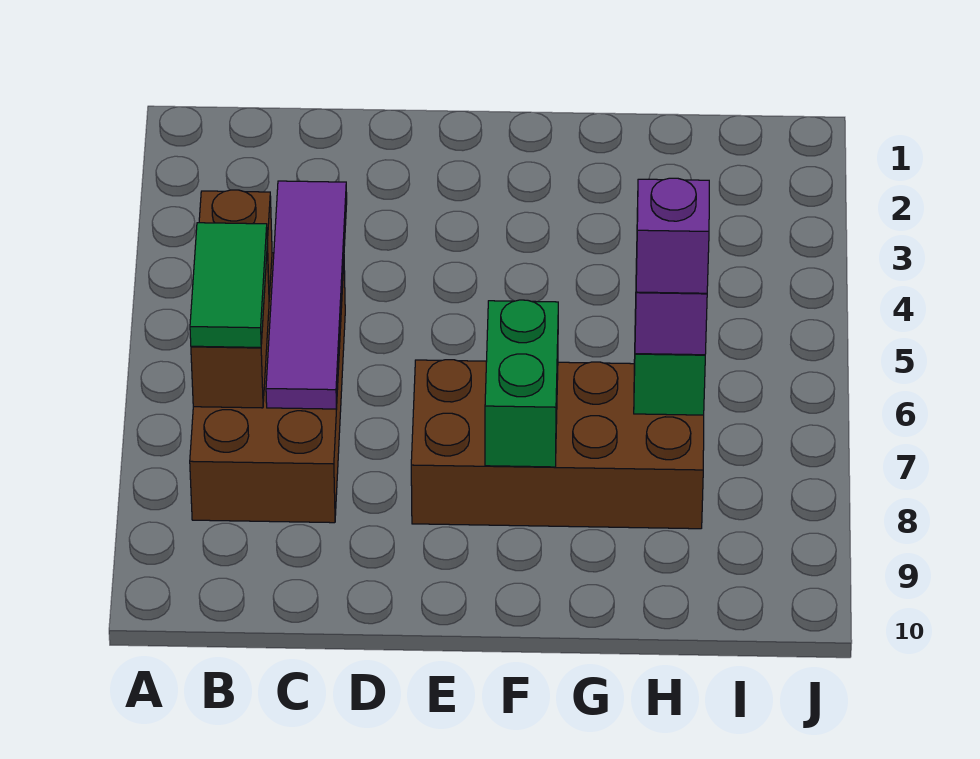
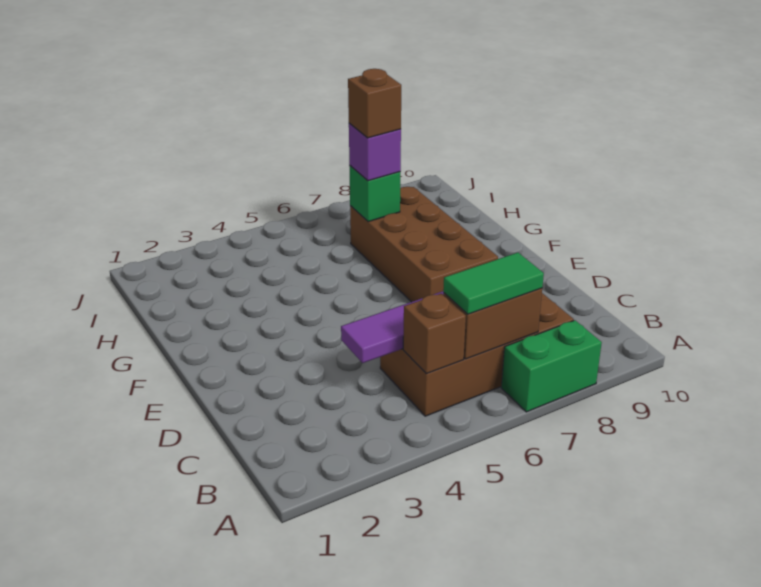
green 1x2 brick [485,300,558,467] -> green 1x2 brick moved to [501,320,602,412]
purple 1x1 brick [636,178,709,293] -> brown 1x1 brick [348,69,401,138]

